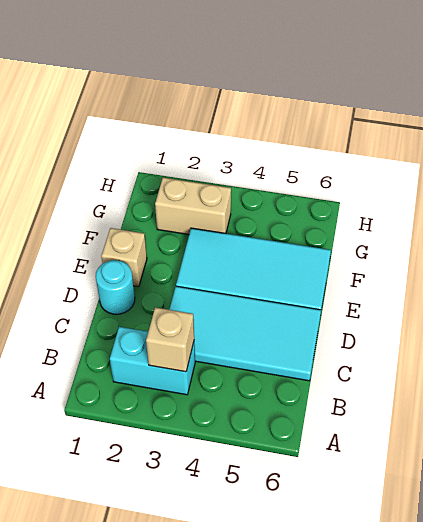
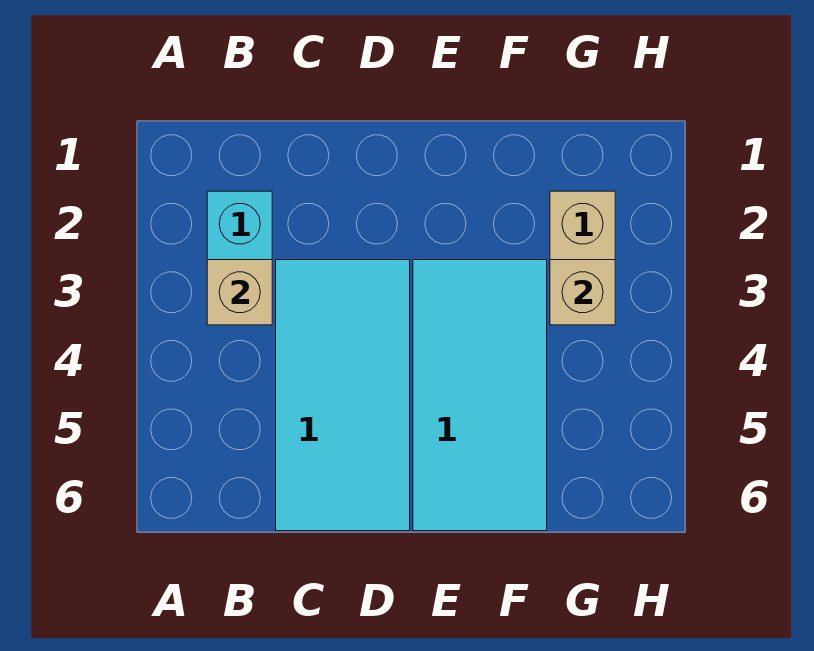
cyan 1x1 round brick [96,260,135,314] -> none
tan 1x1 brick [101,228,147,287] -> tan 1x1 brick moved to [550,260,615,325]

